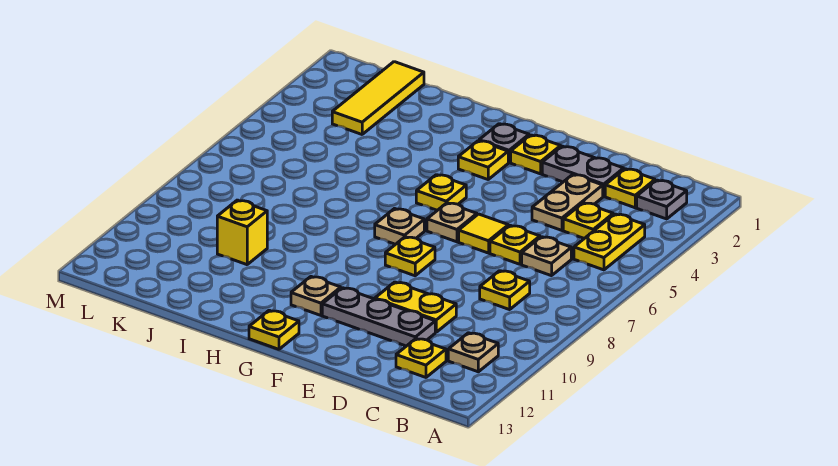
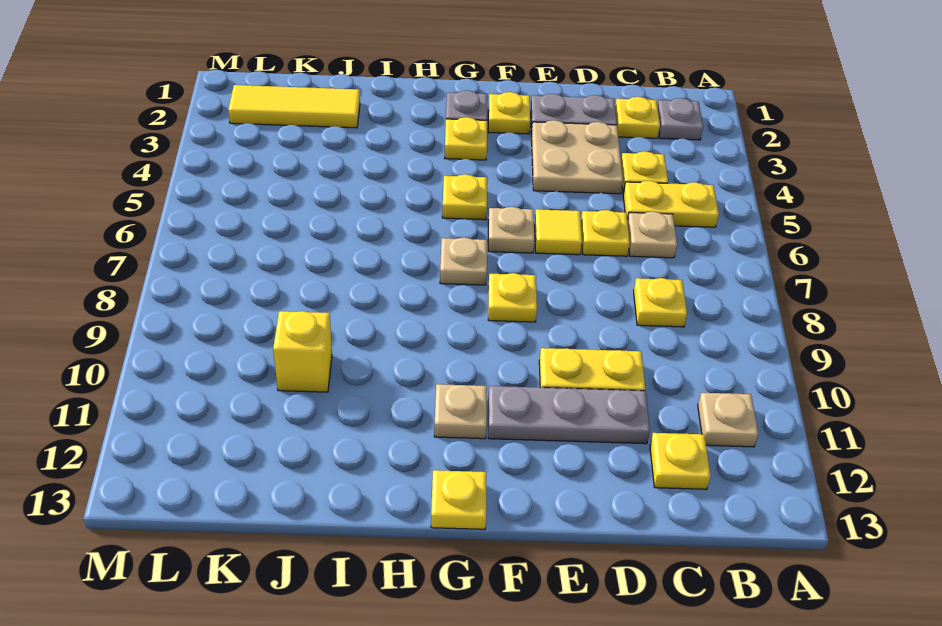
yellow 1x2 plate [574,214,645,270] -> yellow 1x2 plate turned to [623,181,719,227]
tan 1x2 plate [532,174,603,230] -> tan 2x2 plate [531,120,623,194]
yellow 1x3 tile [332,62,424,134] -> yellow 1x3 tile turned to [228,85,360,128]

